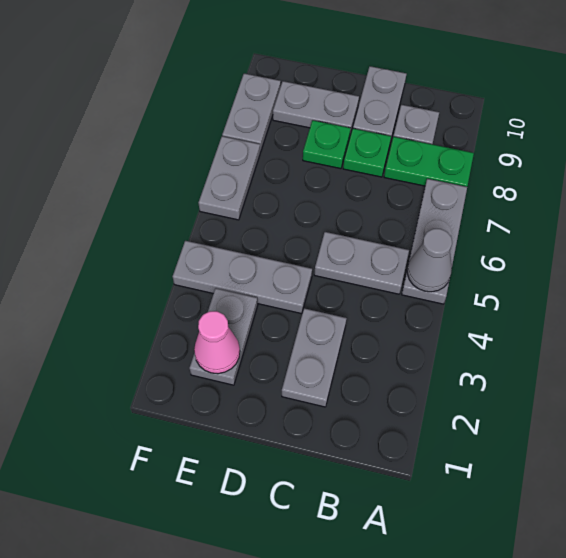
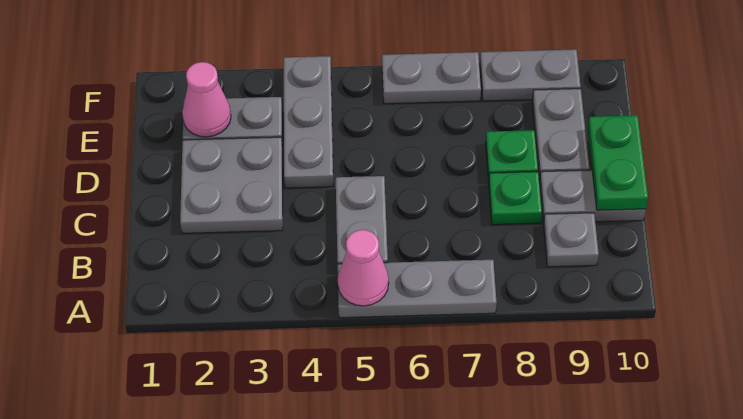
grey 1x1 cone [407,229,452,292] -> pink 1x1 cone [338,230,389,306]
green 1x2 plate [384,137,474,187] -> green 1x2 plate moved to [588,115,648,210]
grey 1x2 plate [282,308,347,407] -> grey 2x2 plate [180,137,283,233]

